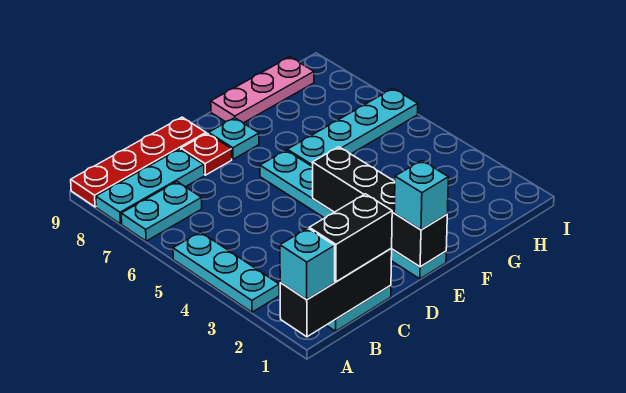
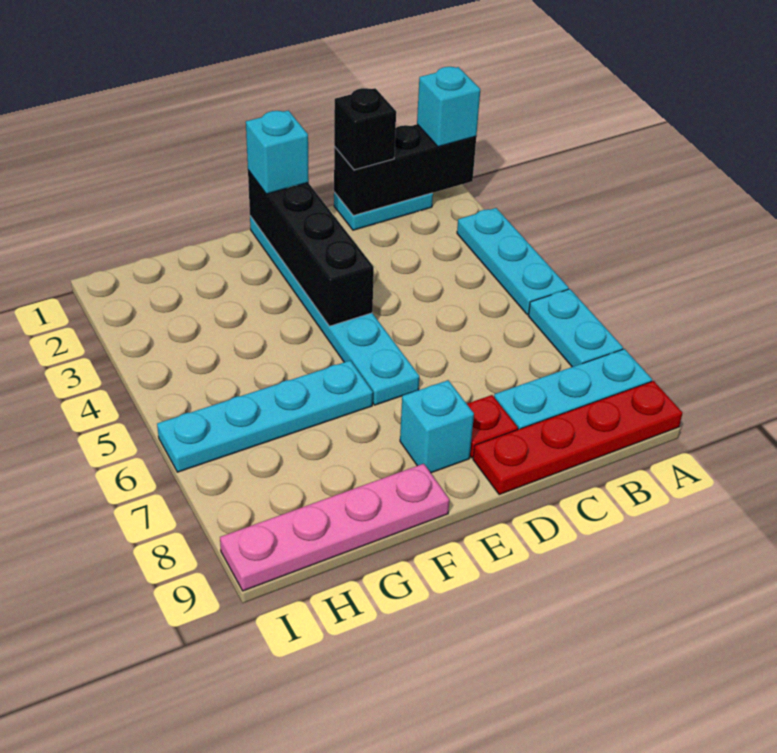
cyan 1x2 plate [121,182,202,241] -> cyan 1x2 plate turned to [528,289,623,367]
black 1x2 brick [309,194,392,282] -> black 1x1 brick [334,88,396,170]
cyan 1x1 plate [209,118,259,159] -> cyan 1x1 brick [400,380,474,473]
pink 1x3 plate [211,57,314,123] -> pink 1x4 plate [220,464,449,591]

